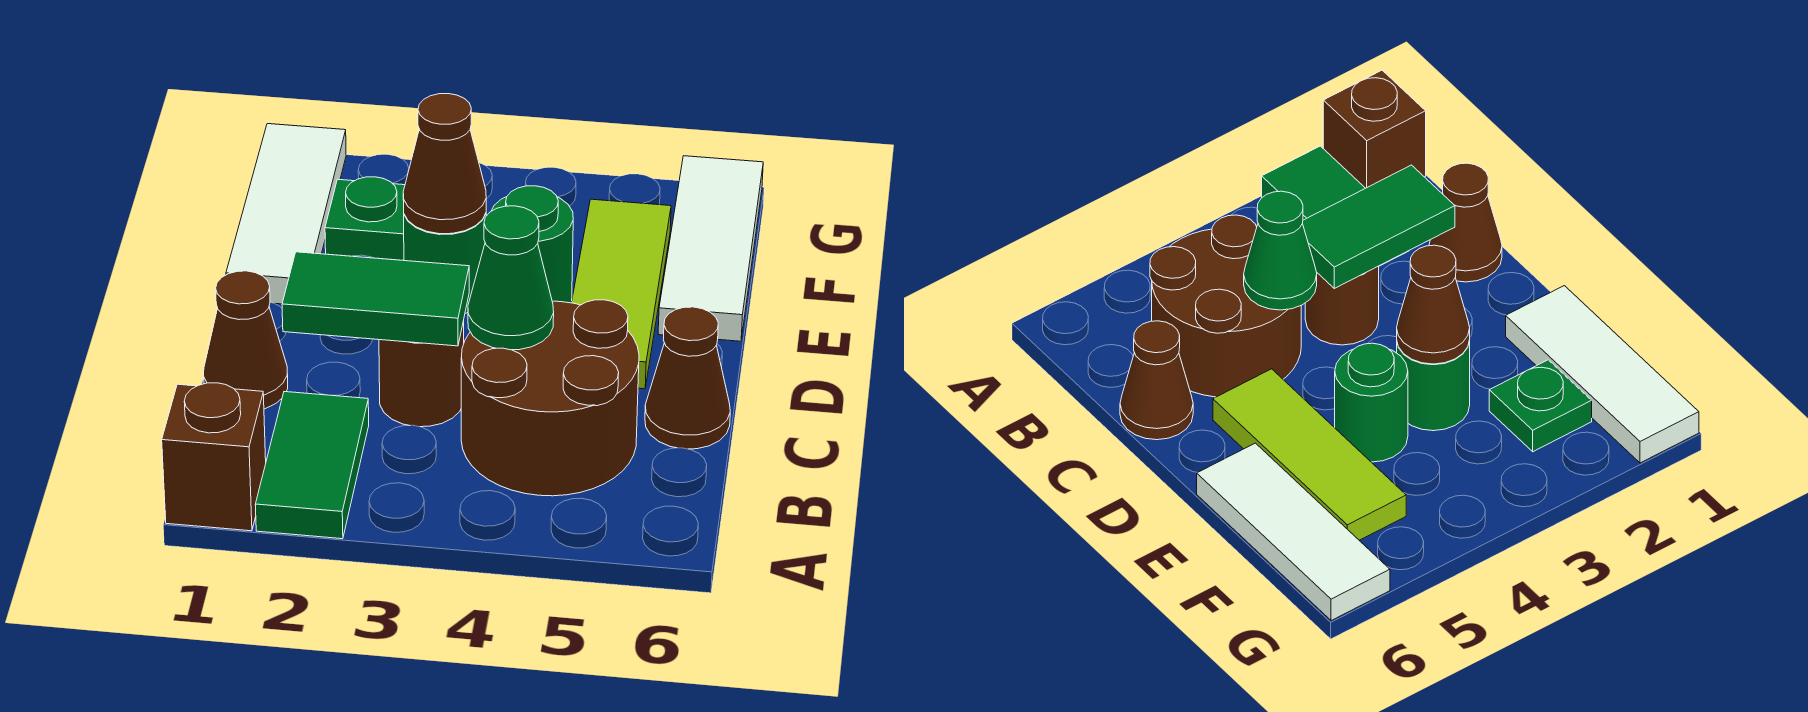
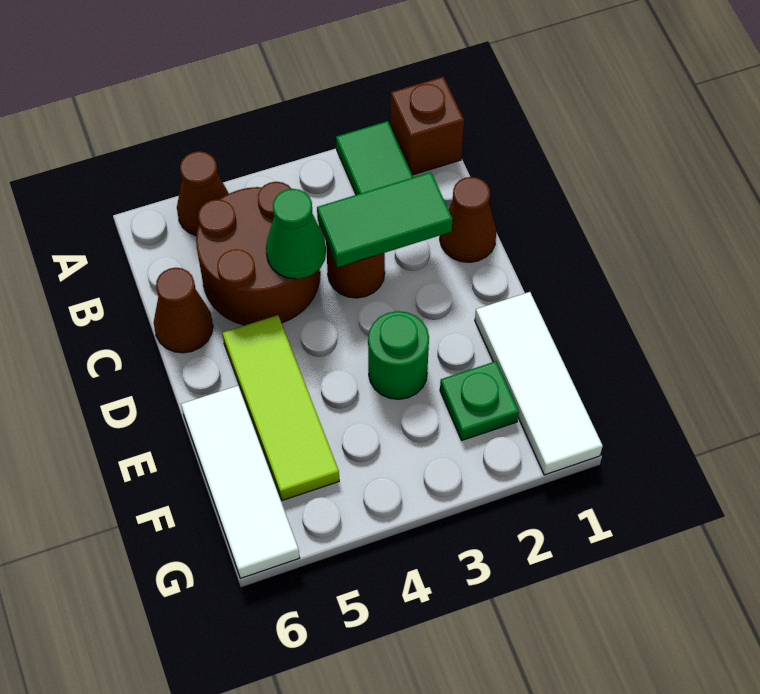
brown 1x1 cone [403,94,486,234] -> brown 1x1 cone moved to [177,151,229,236]
green 1x1 round brick [492,186,573,303] -> none

